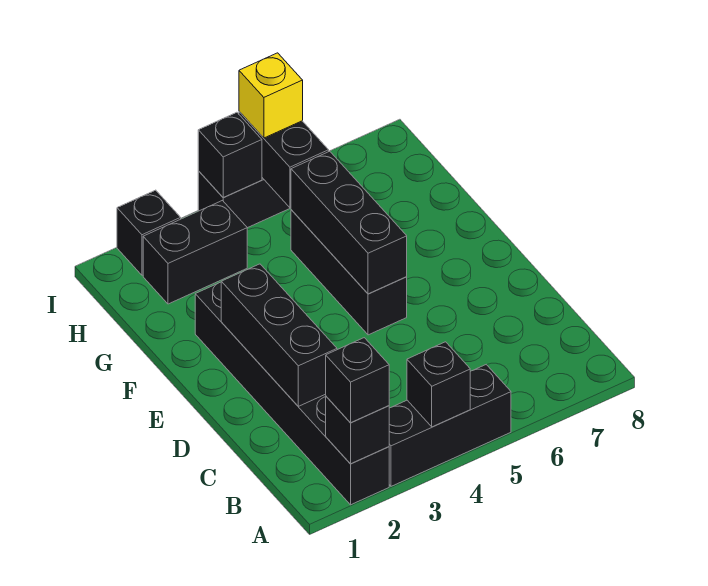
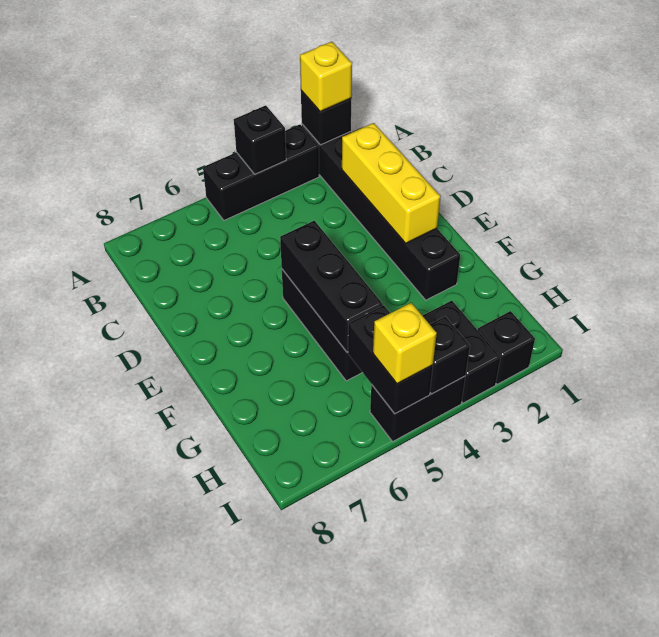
black 1x1 brick [326,338,389,423] -> yellow 1x1 brick [300,42,352,112]
black 1x3 brick [221,264,337,406] -> yellow 1x3 brick [342,123,440,243]
black 1x2 brick [143,201,247,304] -> black 1x2 brick turned to [422,301,501,403]

